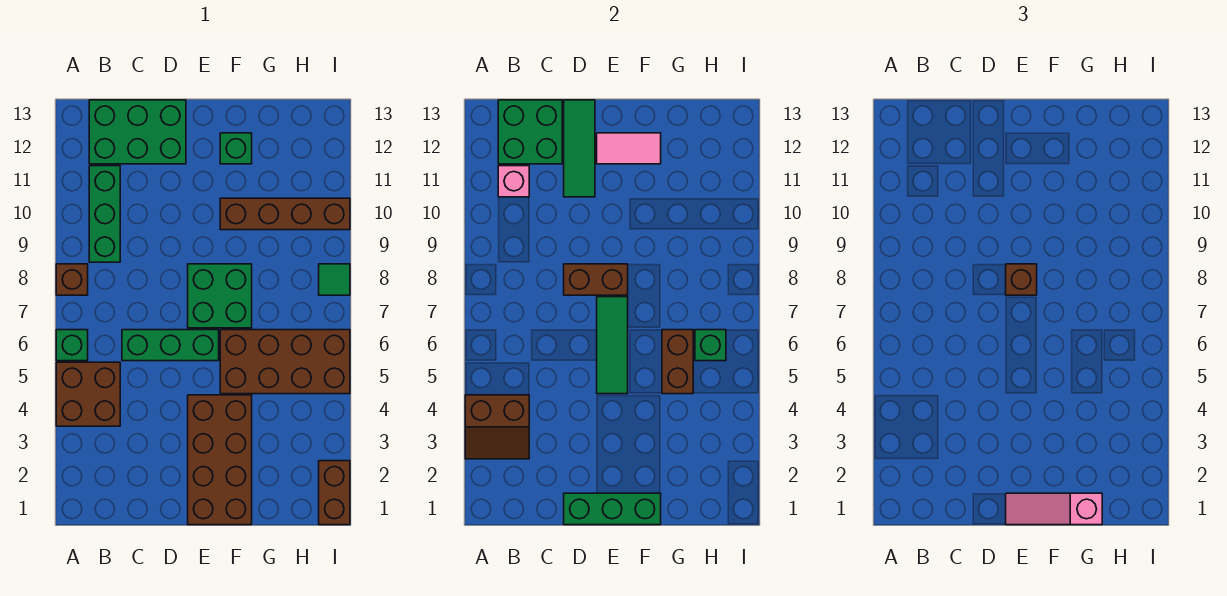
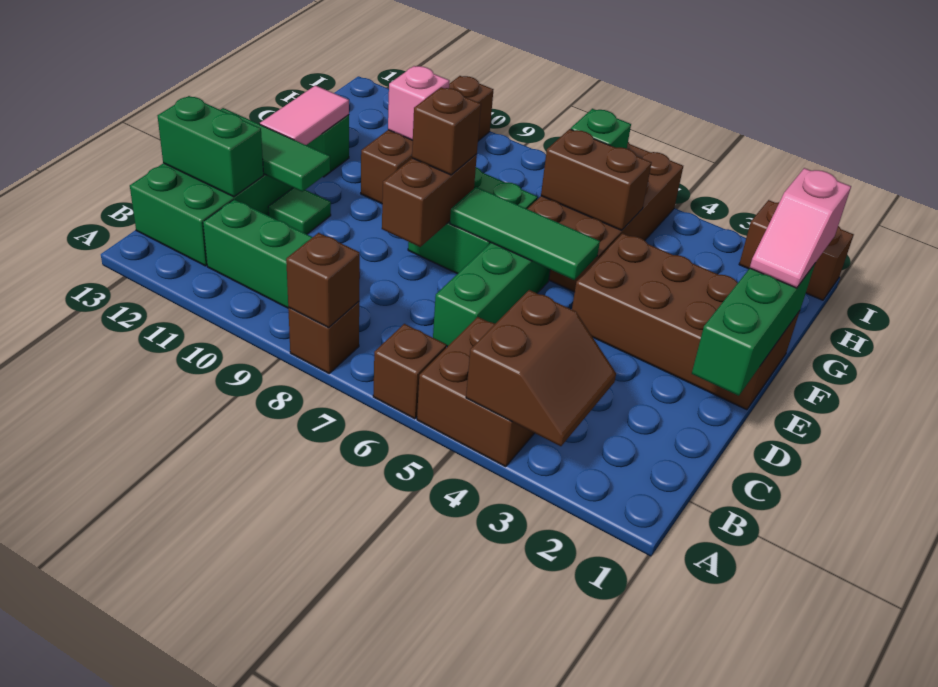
green 1x1 brick [56,330,88,361] -> brown 1x1 brick [373,324,446,419]
none -> brown 1x1 brick [286,233,360,328]
pink 1x1 brick [498,166,529,197] -> pink 1x1 brick moved to [388,66,449,140]
green 2x2 brick [498,100,562,164] -> green 1x2 brick [158,96,264,197]
pink 1x3 slope [1006,493,1102,525] -> pink 1x2 slope [750,168,851,288]
green 1x1 tile [319,264,350,295] -> green 1x1 tile moved to [268,188,331,234]

